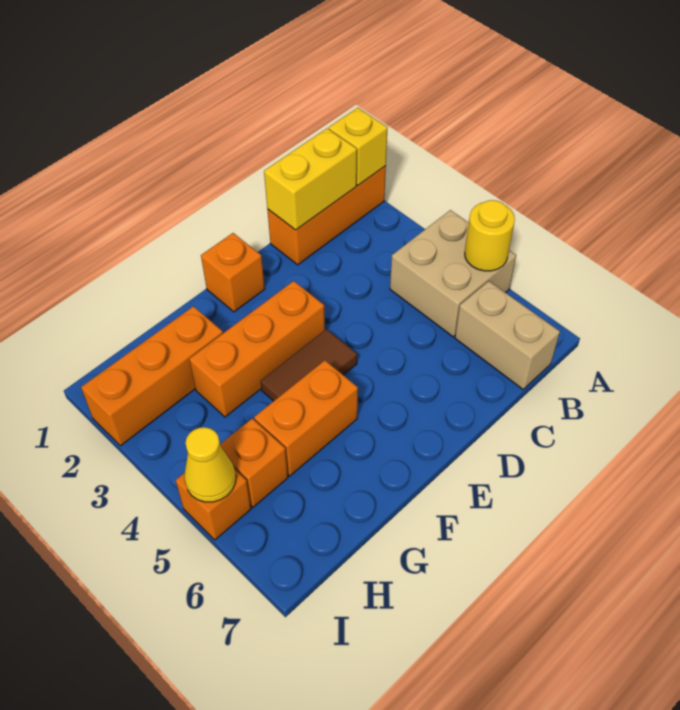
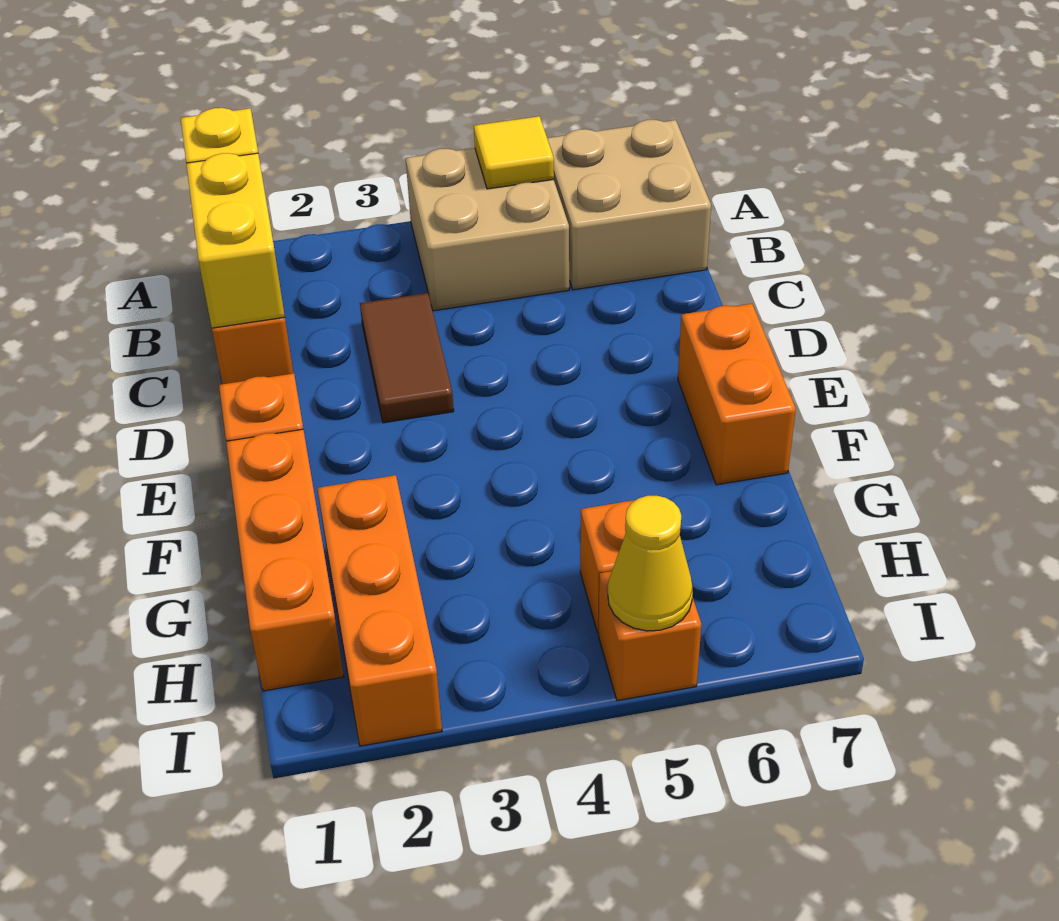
yellow 1x1 round brick [465,200,515,271] -> yellow 1x1 tile [474,116,554,189]
tan 1x2 brick [455,281,560,389] -> tan 2x2 brick [547,120,711,290]
orange 1x3 brick [189,281,325,417] -> orange 1x3 brick moved to [226,429,344,691]
brown 1x2 tile [261,329,357,401] -> brown 1x2 tile moved to [360,293,454,423]
orange 1x2 brick [254,360,358,476] -> orange 1x2 brick moved to [678,304,796,485]

